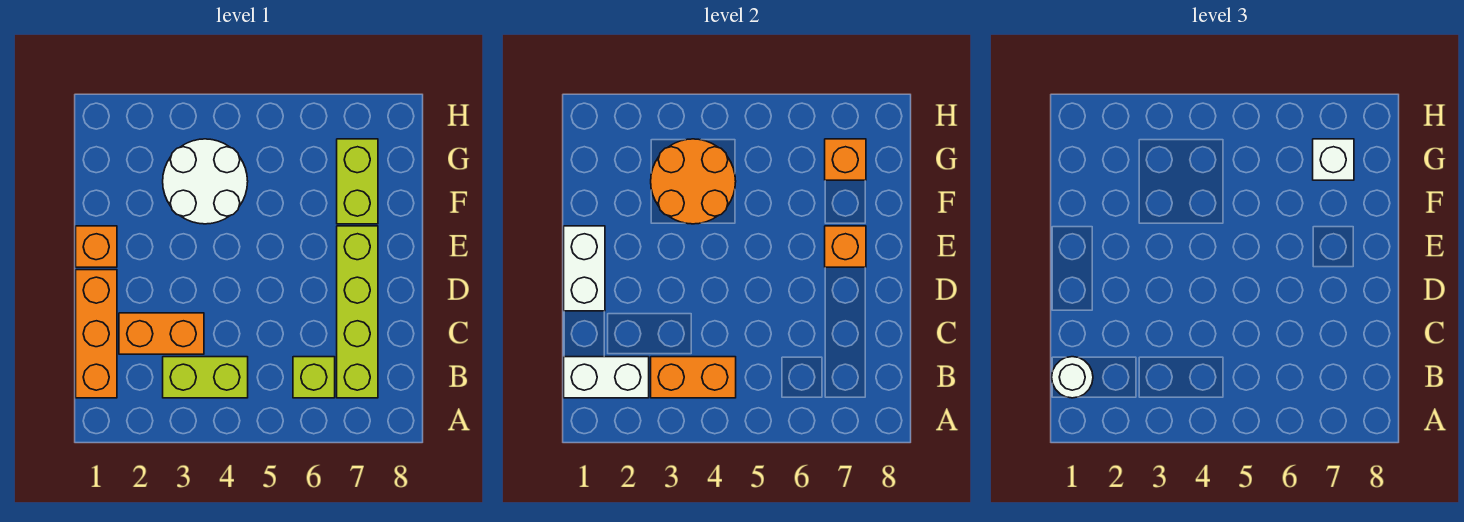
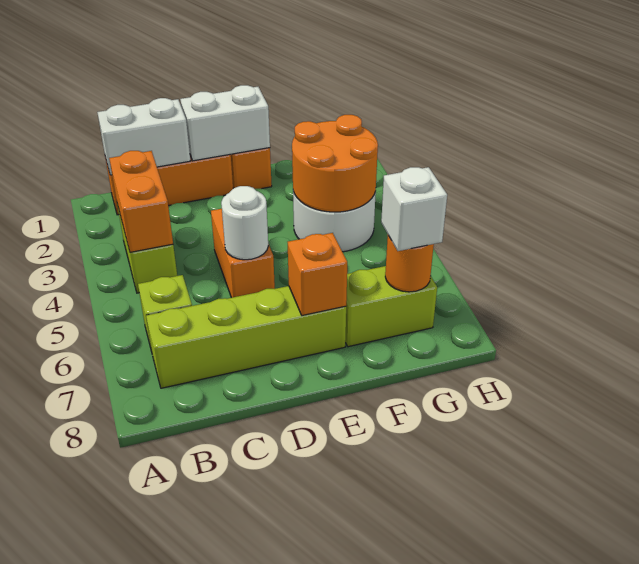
white 1x2 brick [564,357,649,398] -> white 1x2 brick turned to [97,98,190,175]
white 1x1 round brick [1052,357,1093,398] -> white 1x1 round brick moved to [221,186,268,260]
orange 1x2 brick [119,313,204,354] -> orange 1x2 brick moved to [211,209,275,298]
orange 1x1 brick [825,139,866,180] -> orange 1x1 round brick [385,235,434,292]

